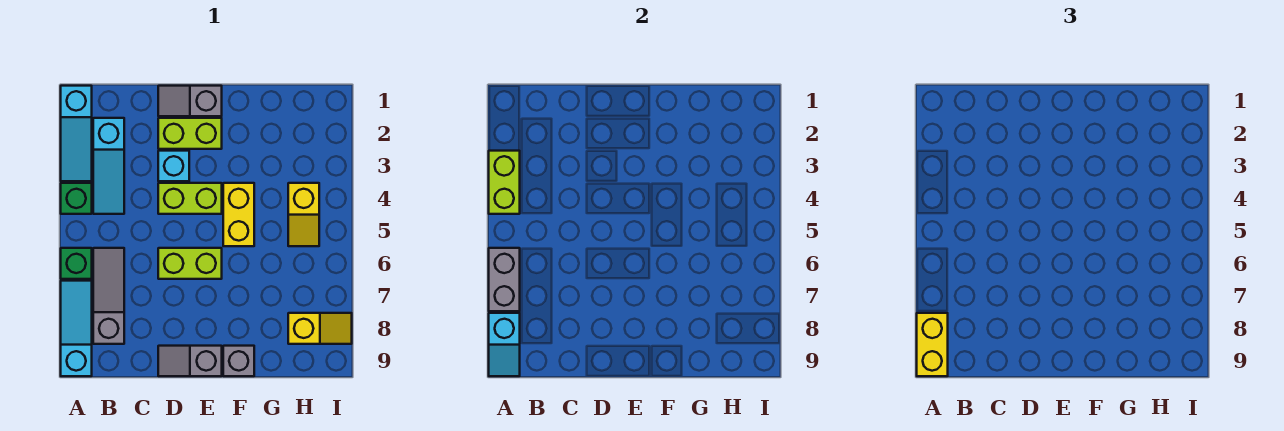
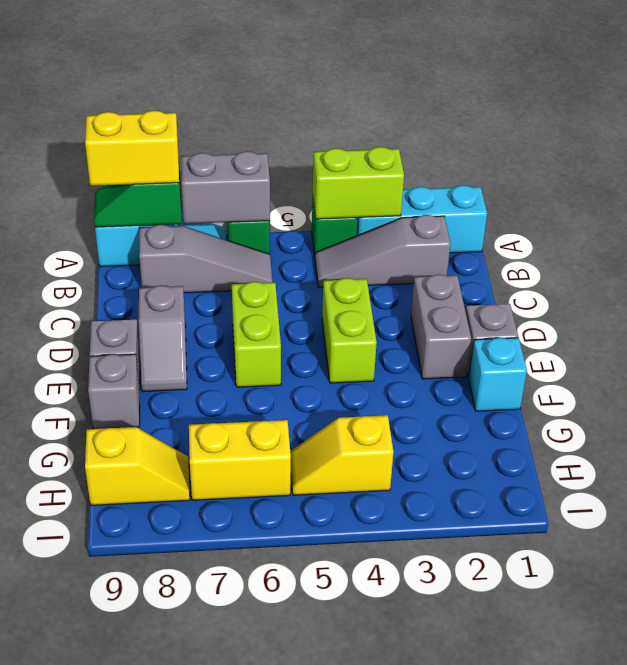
cyan 1x3 slope [61,86,92,181] -> cyan 1x3 brick [357,185,487,253]
cyan 1x2 slope [489,313,520,376] -> green 1x2 slope [94,170,182,227]
cyan 1x3 slope [93,118,124,214] -> grey 1x3 slope [315,215,450,287]
lime 1x2 brick [158,118,222,149] -> grey 1x2 brick [411,274,471,379]
cyan 1x1 brick [158,151,189,181] -> cyan 1x1 brick moved to [469,338,527,411]
none -> grey 1x2 slope [139,285,187,392]
yellow 1x2 brick [223,183,254,246] -> yellow 1x2 brick moved to [189,420,291,500]
yellow 1x2 slope [288,313,352,344] -> yellow 1x2 slope turned to [85,427,190,505]

